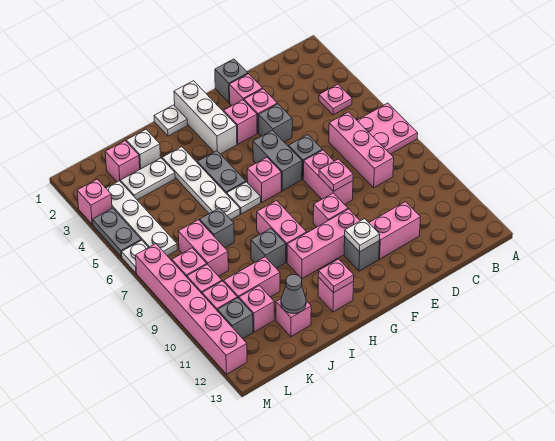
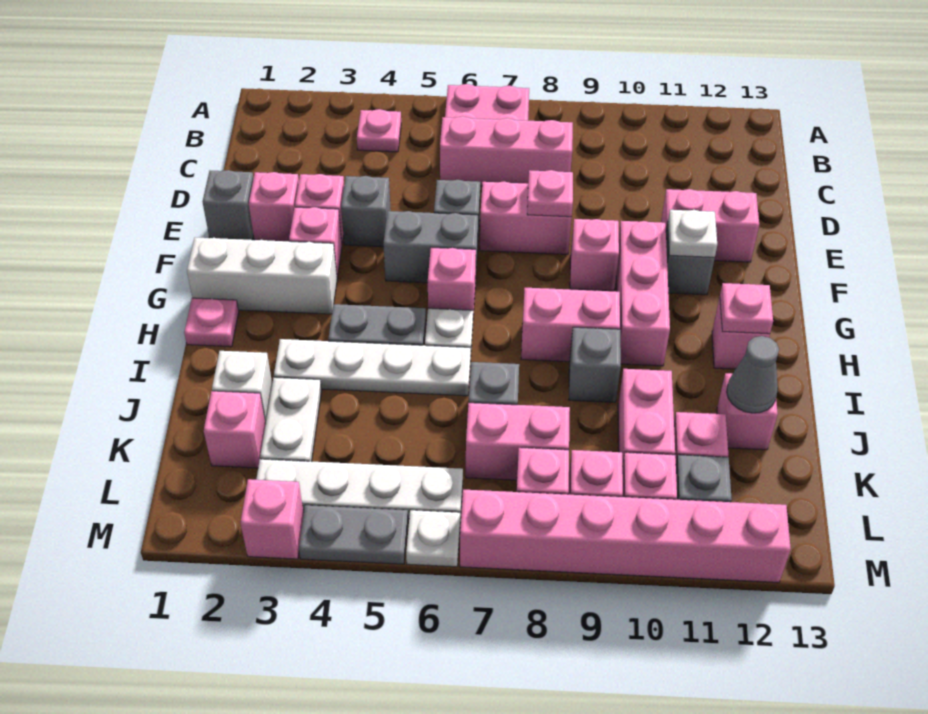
pink 1x2 brick [369,202,421,259] -> pink 1x2 brick turned to [661,189,759,262]
white 1x1 plate [154,105,187,136] -> pink 1x1 plate [184,298,239,347]

